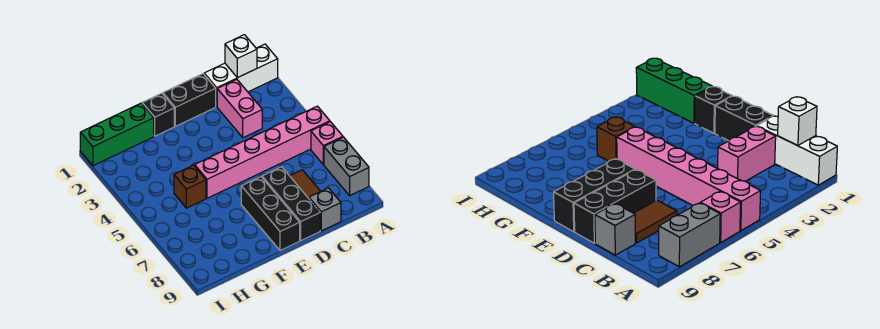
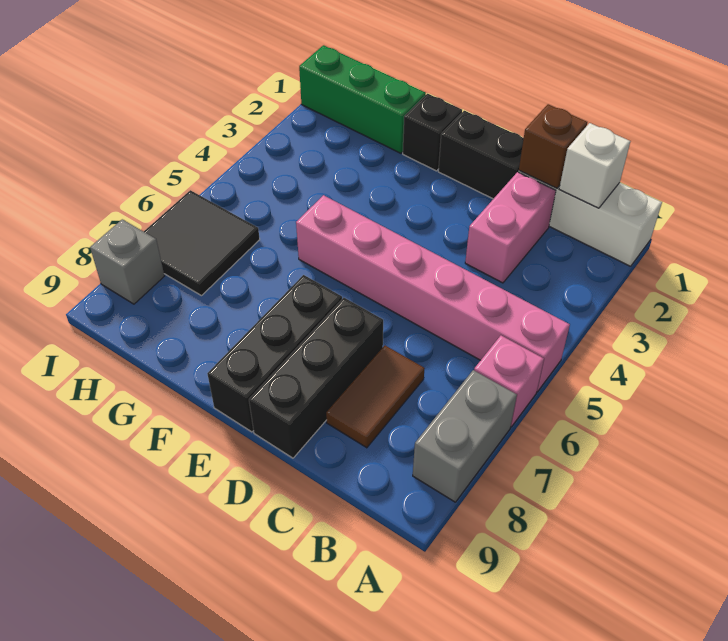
grey 1x1 brick [309,188,341,231] -> grey 1x1 brick moved to [90,219,164,304]
brown 1x1 brick [174,165,206,208] -> brown 1x1 brick moved to [519,104,587,188]
none -> black 2x2 tile [144,190,260,296]

